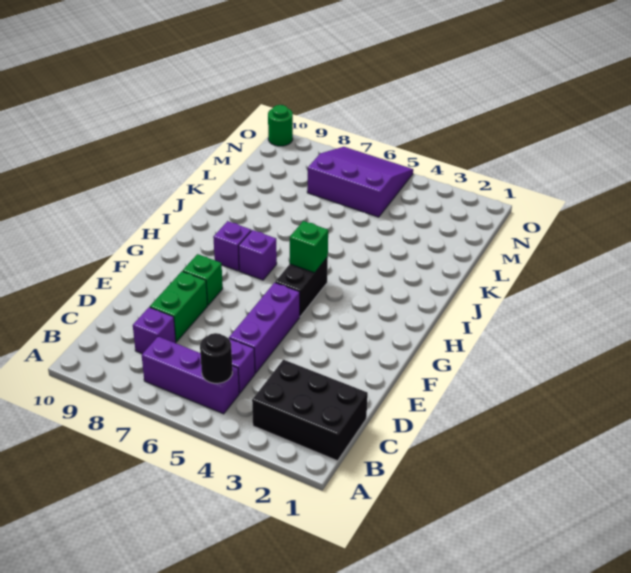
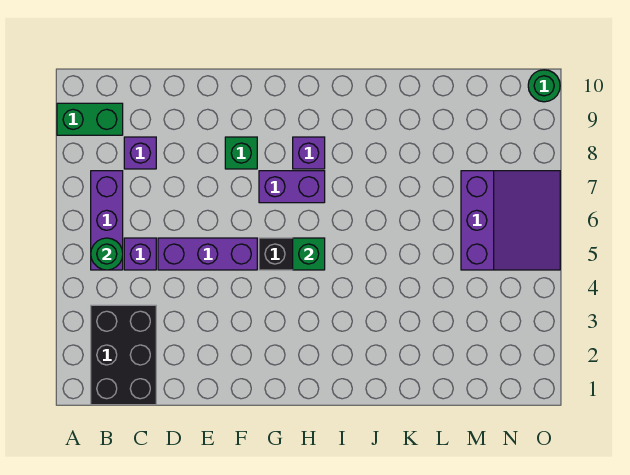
black 1x1 round brick [200,333,232,383] -> green 1x1 round brick [91,238,123,270]
green 1x2 brick [150,271,208,342] -> green 1x2 brick moved to [57,103,123,135]
purple 1x1 brick [238,230,277,280] -> purple 1x2 brick [259,171,325,203]

